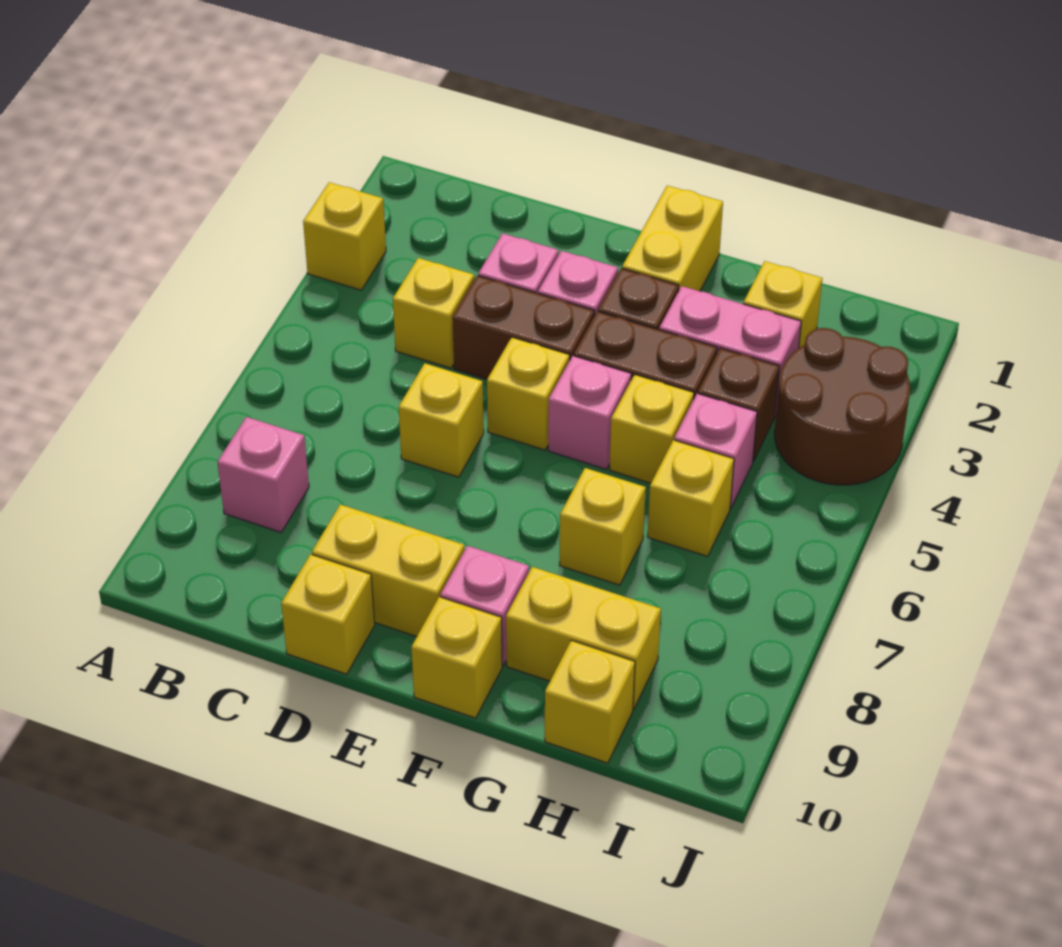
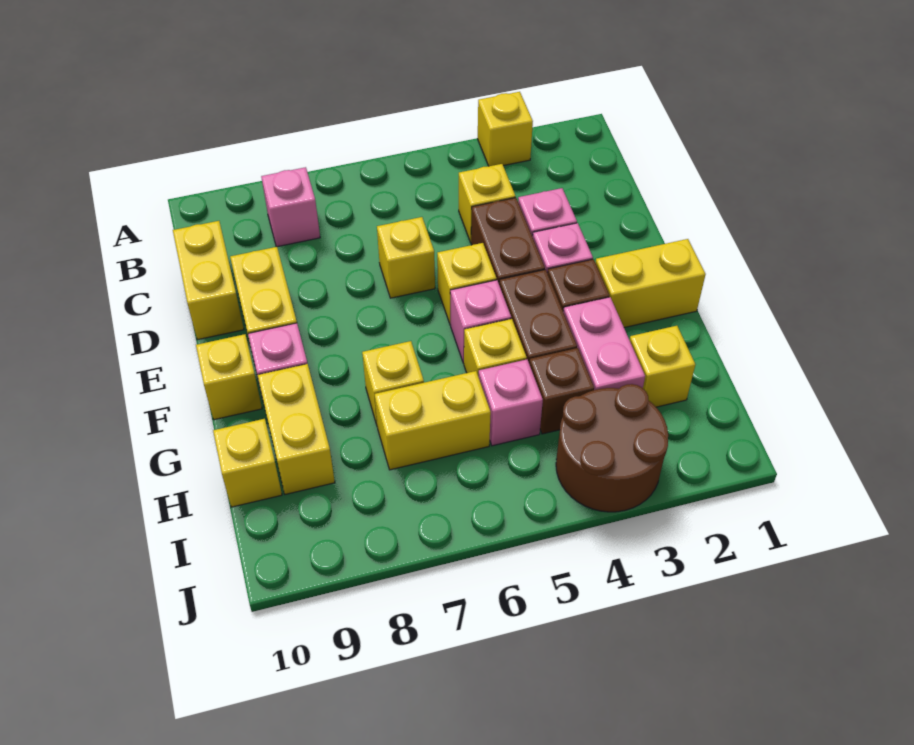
yellow 1x1 brick [281,554,375,674] -> yellow 1x2 brick [173,221,244,340]
yellow 1x1 brick [647,440,734,556] -> yellow 1x2 brick [375,371,491,470]

